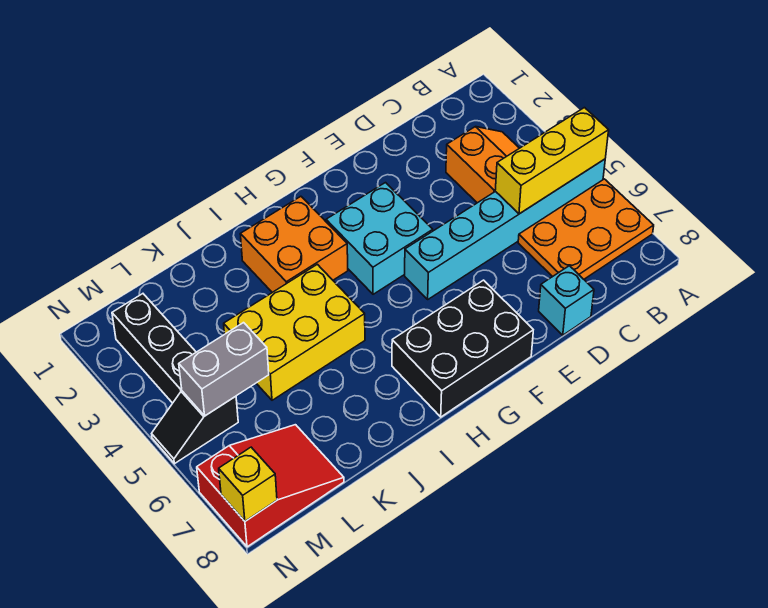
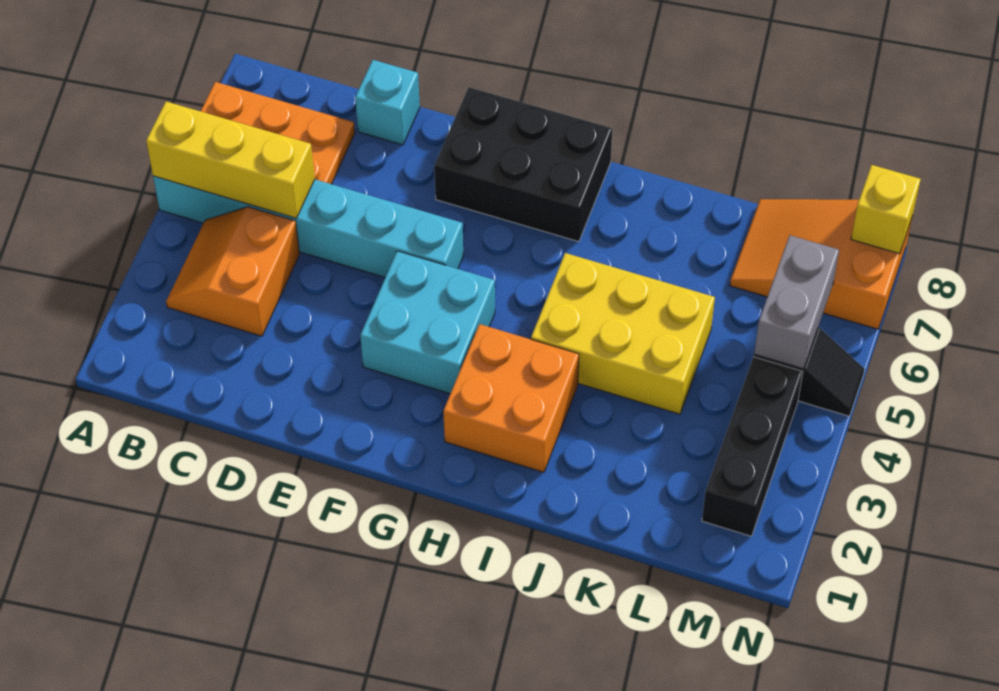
grey 1x2 brick [179,323,269,416] -> grey 1x2 brick turned to [754,235,839,369]
red 2x3 slope [197,425,344,547] -> orange 2x3 slope [730,199,912,329]

